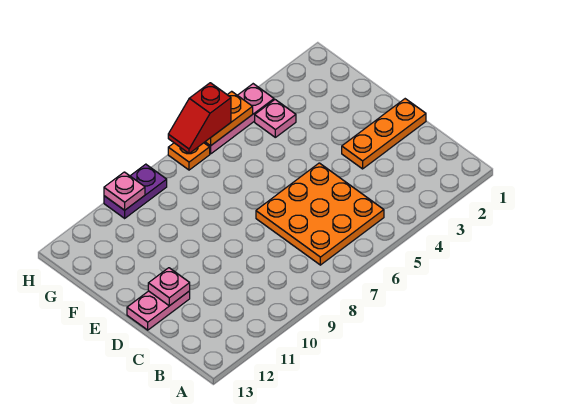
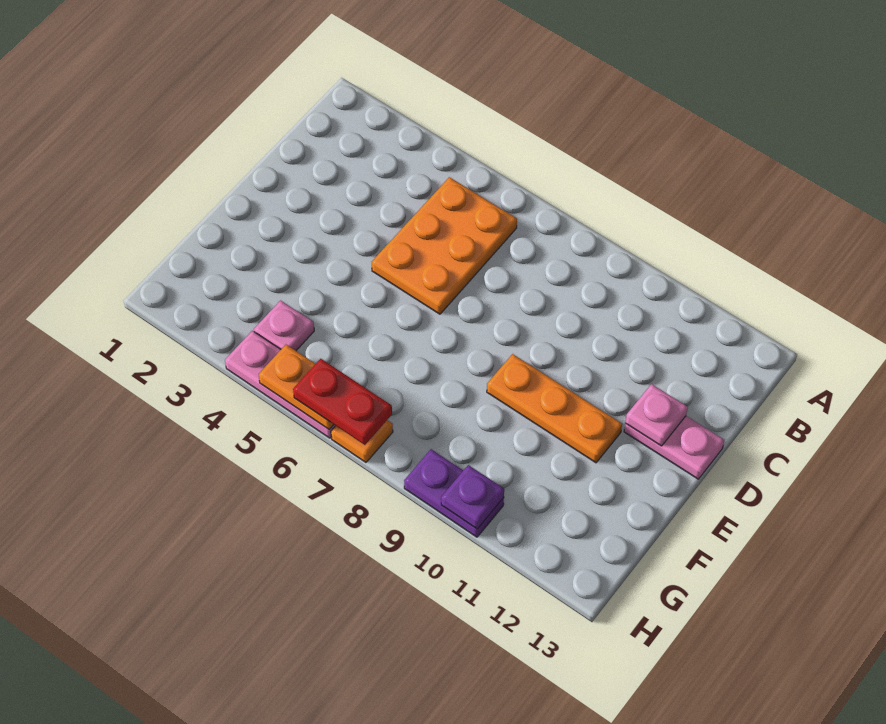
orange 3x3 plate [256,163,384,265] -> orange 2x3 plate [372,177,517,314]
orange 1x3 plate [342,99,426,169] -> orange 1x3 plate moved to [487,354,622,463]
red 1x2 slope [168,83,231,154] -> red 1x2 plate [293,359,392,445]
pink 1x1 plate [104,172,145,210] -> purple 1x1 plate [441,465,504,529]

